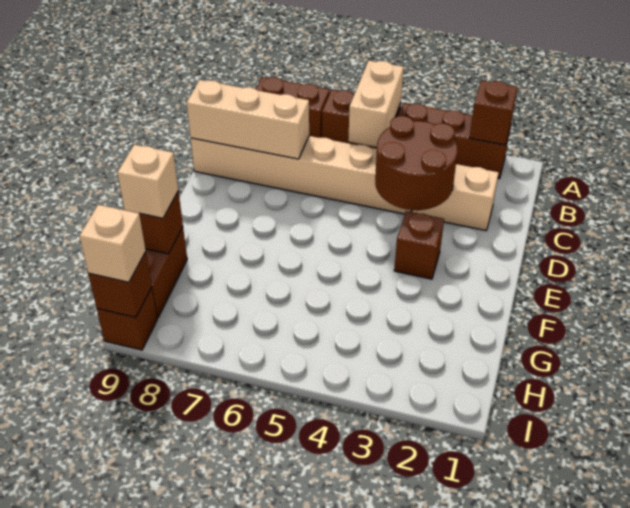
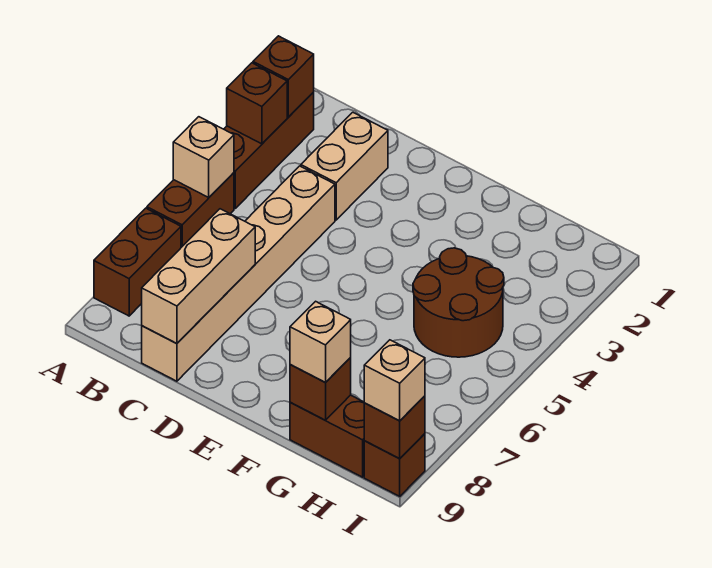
tan 1x2 brick [348,61,404,147] -> tan 1x1 brick [173,117,234,197]
brown 2x2 round brick [375,116,458,210] -> brown 2x2 round brick moved to [413,248,504,357]
brown 1x1 brick [394,211,444,279] -> brown 1x1 brick moved to [227,63,287,144]

